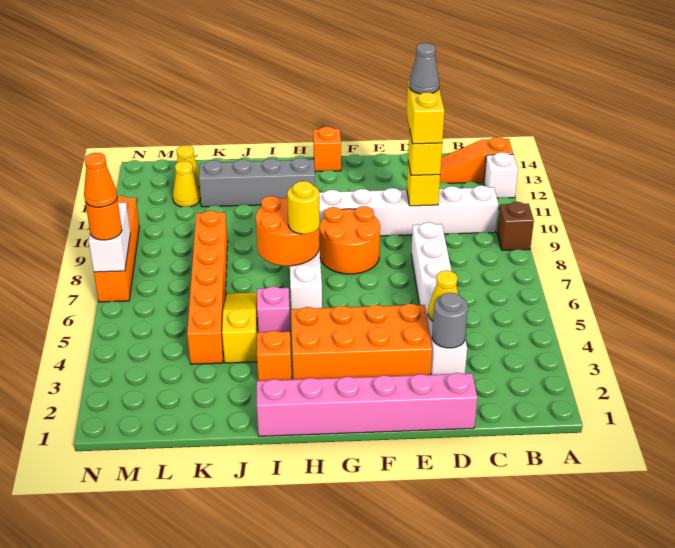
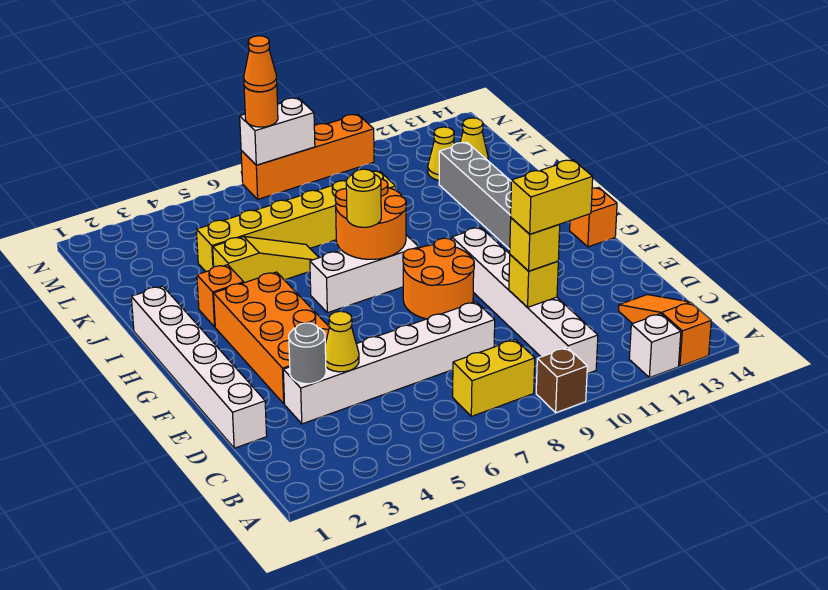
none -> yellow 1x2 brick [453,340,535,416]
pink 1x6 brick [257,373,477,436] -> white 1x6 brick [131,286,267,448]
grey 1x1 cone [409,43,439,94] -> none
pink 1x1 brick [257,286,290,333] -> none
orange 1x6 brick [187,211,228,364] -> yellow 1x6 brick [196,171,396,272]

